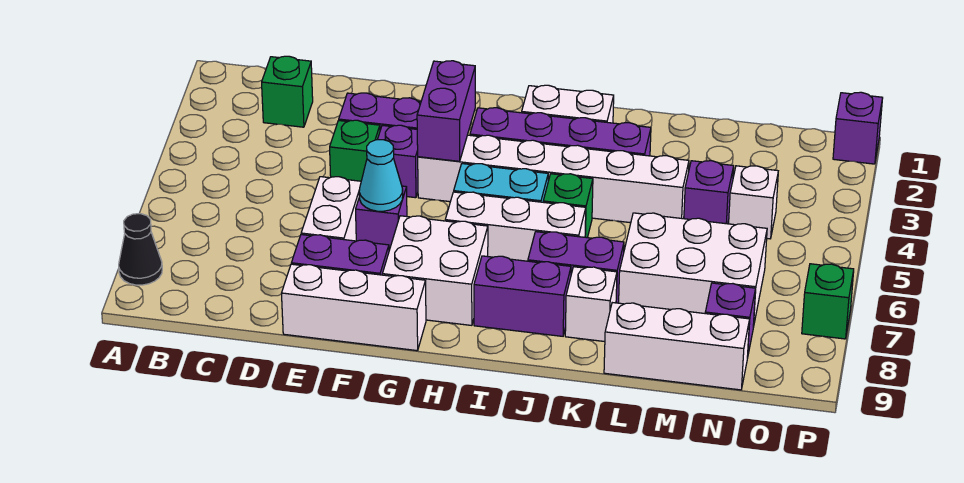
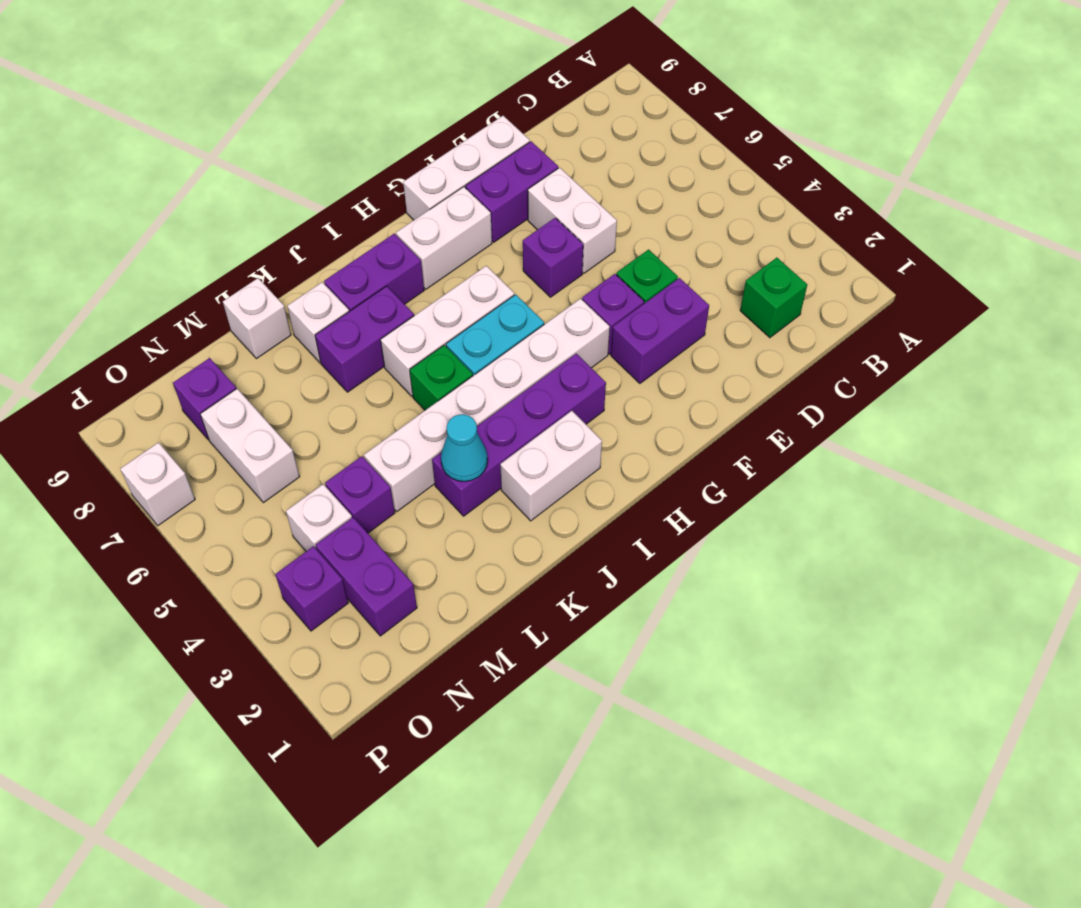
black 1x1 cone [119,214,162,285] -> none
cyan 1x1 cone [359,140,403,211] -> cyan 1x1 cone moved to [441,414,488,481]
purple 1x2 brick [417,61,475,161] -> purple 1x2 brick moved to [316,517,417,636]
white 2x2 brick [382,216,488,325] -> white 1x2 brick [396,187,492,289]
white 2x3 brick [619,213,767,327] -> white 1x2 brick [200,389,300,503]
white 1x3 brick [604,303,750,390] -> white 1x1 brick [223,278,291,359]
purple 1x1 brick [833,92,883,164] -> purple 1x1 brick moved to [275,546,348,631]
green 1x1 brick [802,264,854,339] -> white 1x1 brick [120,443,195,525]

